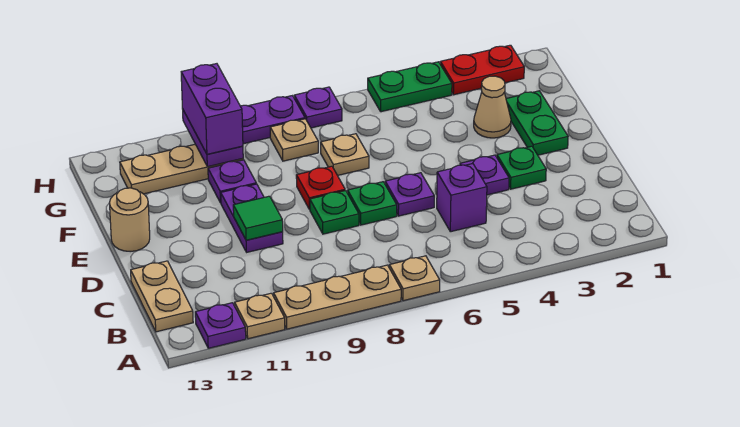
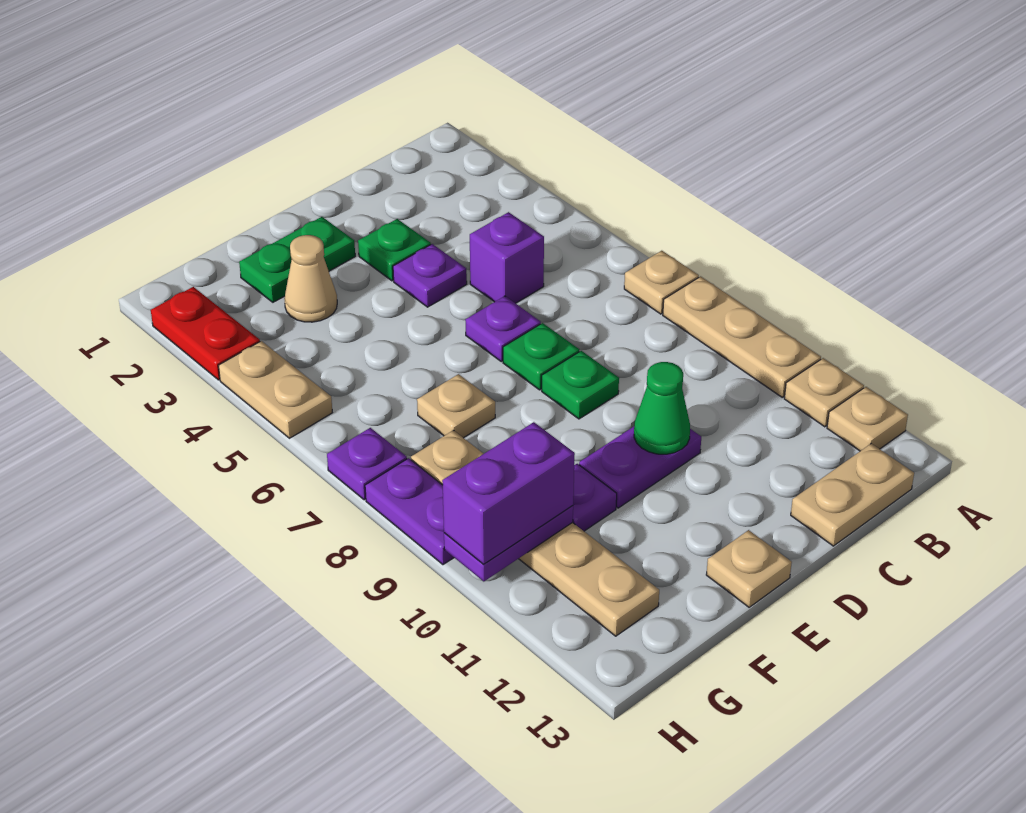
purple 1x1 plate [195,303,246,348] -> tan 1x1 plate [827,387,908,451]
green 1x1 tile [233,196,283,240] -> green 1x1 cone [634,362,690,454]
red 1x1 plate [296,166,345,210] -> none
tan 1x1 round brick [110,188,150,252] -> tan 1x1 plate [706,530,792,607]
green 1x2 plate [368,62,452,112] -> tan 1x2 plate [219,341,332,438]

